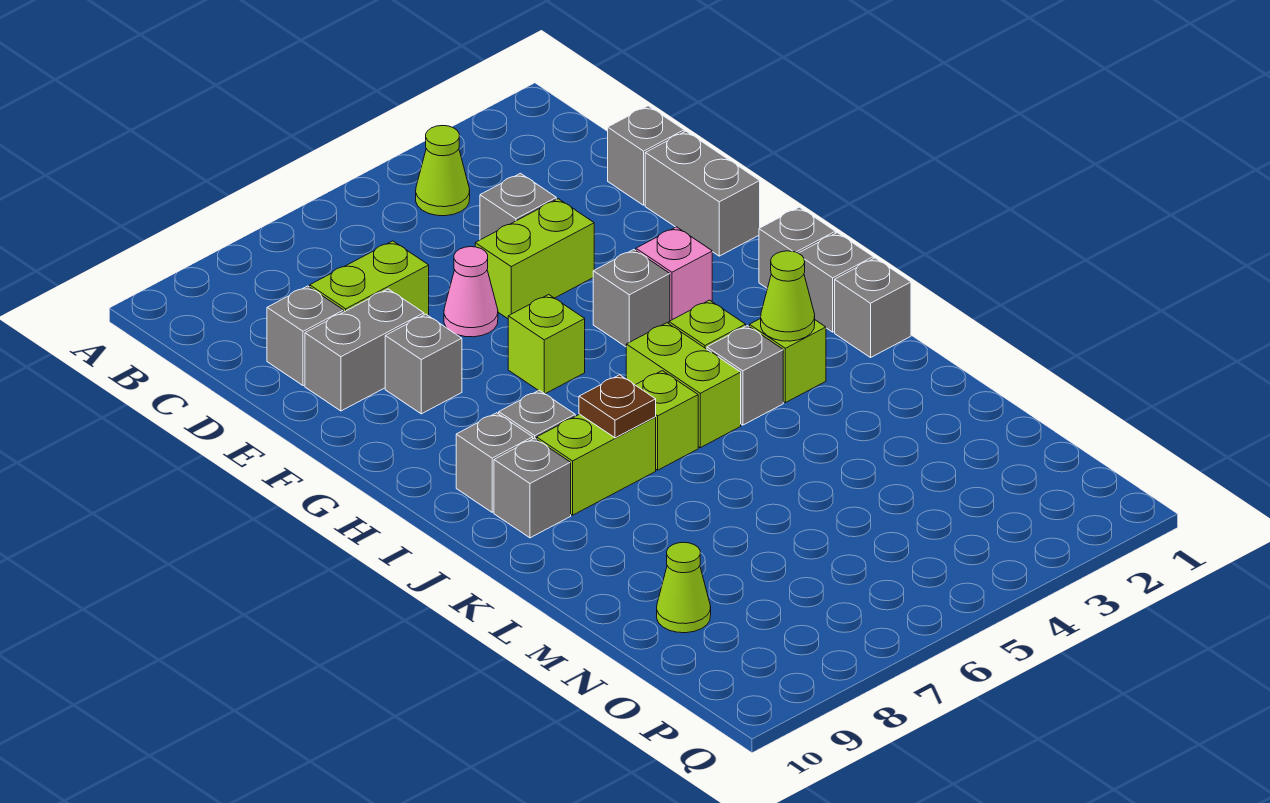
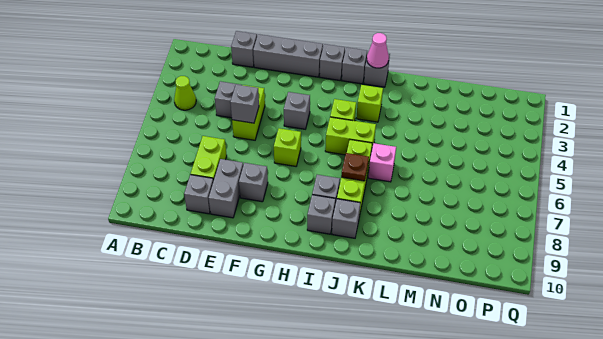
grey 1x2 brick [645,131,760,256] -> grey 1x3 brick [253,34,323,77]
pink 1x1 cone [444,247,498,337] -> pink 1x1 cone moved to [367,33,389,68]
pink 1x1 brick [636,227,712,321] -> pink 1x1 brick moved to [368,143,396,182]
lime 1x1 cone [761,251,815,341] -> none
grey 1x1 brick [707,326,783,425] -> grey 1x1 brick moved to [230,84,259,123]
lime 1x1 cone [657,542,711,633] -> none

